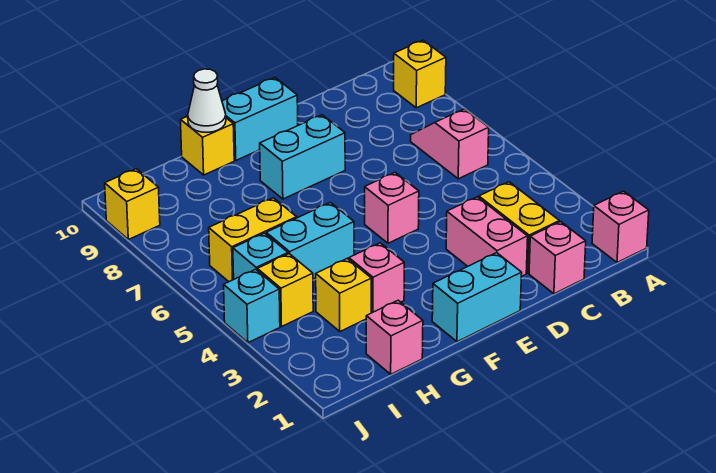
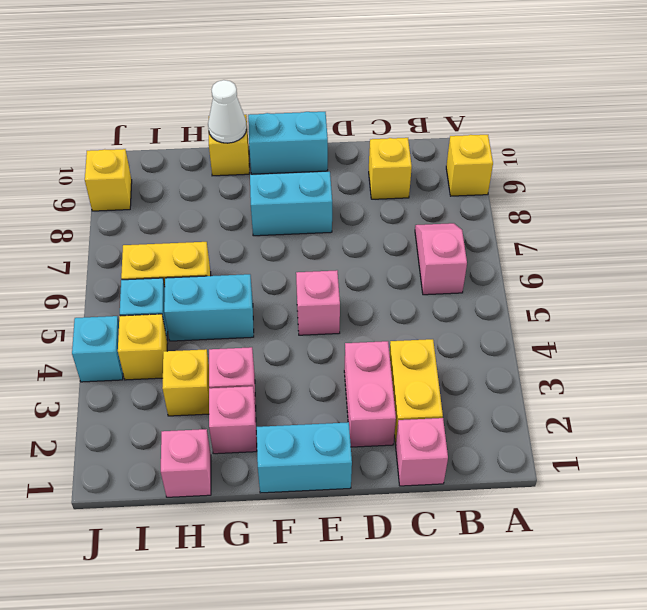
pink 1x1 brick [592,191,649,263] -> pink 1x1 brick moved to [209,386,257,454]
none -> yellow 1x1 brick [369,138,412,199]

